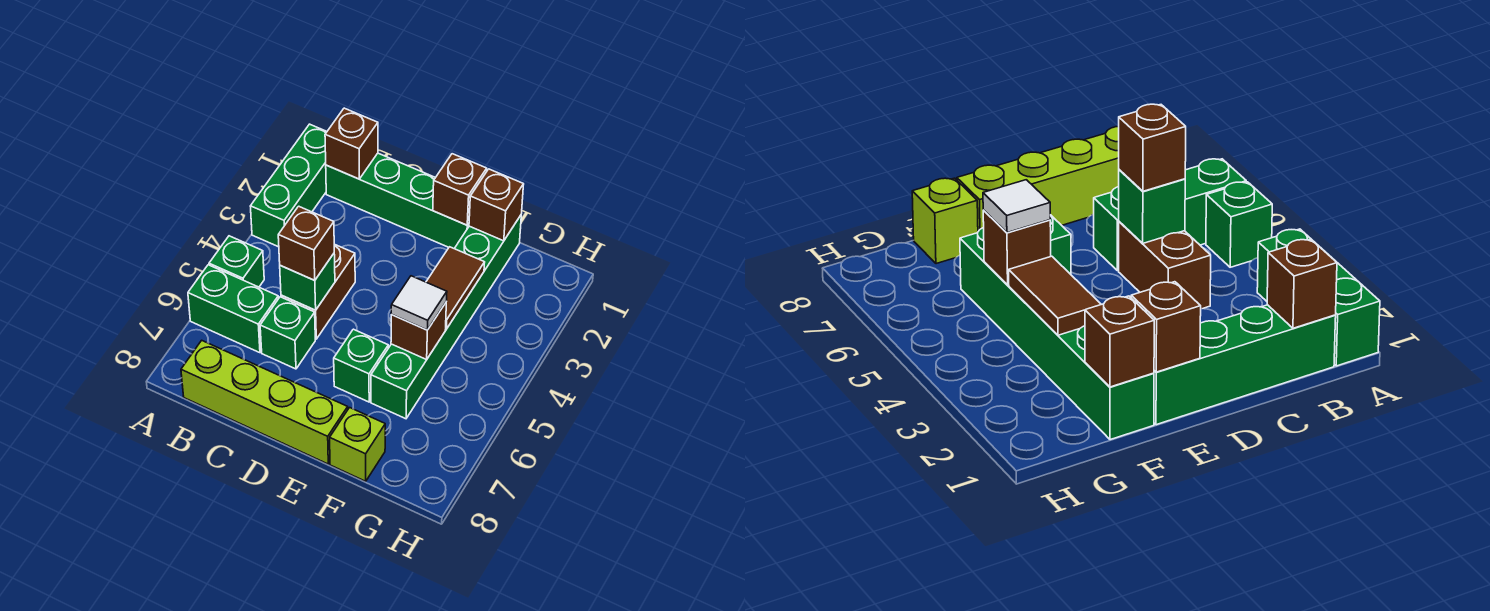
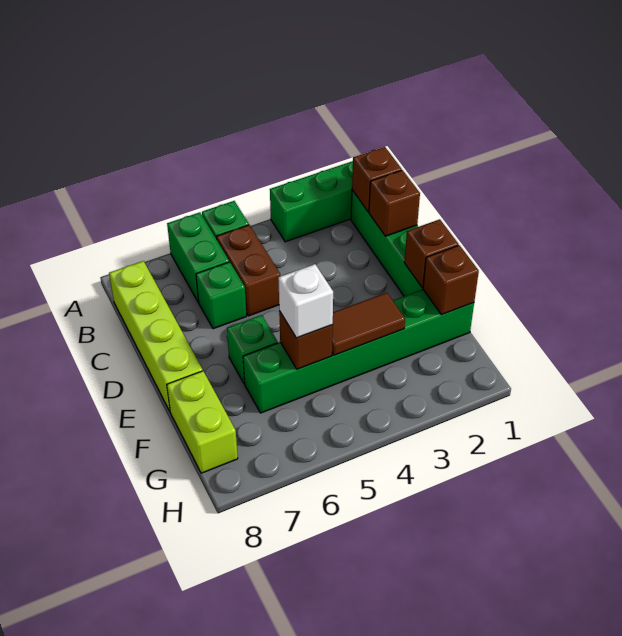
brown 1x2 brick [281,244,355,339] -> brown 1x2 brick turned to [217,225,280,316]
green 1x1 brick [280,254,335,310] -> none
brown 1x1 brick [278,206,334,280] -> brown 1x1 brick moved to [369,170,420,236]
white 1x1 tile [391,276,447,330] -> white 1x1 brick [278,264,333,338]
lime 1x1 brick [330,408,385,481] -> lime 1x2 brick [167,371,238,473]

